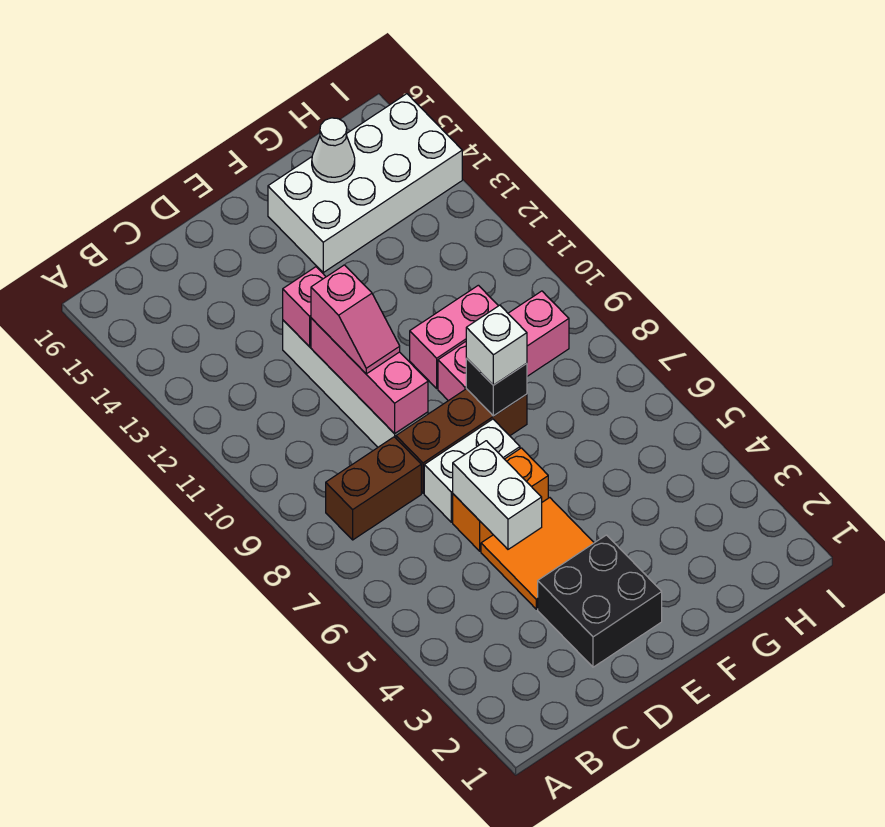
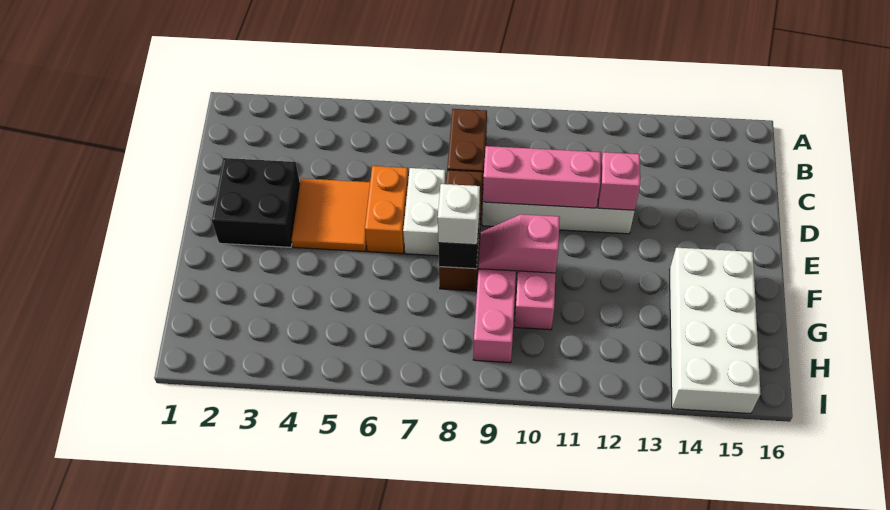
white 1x2 brick [453,441,542,549] -> none
pink 1x2 slope [311,265,400,374] -> pink 1x2 slope moved to [478,214,560,273]
white 1x1 cone [312,118,355,183] -> none

